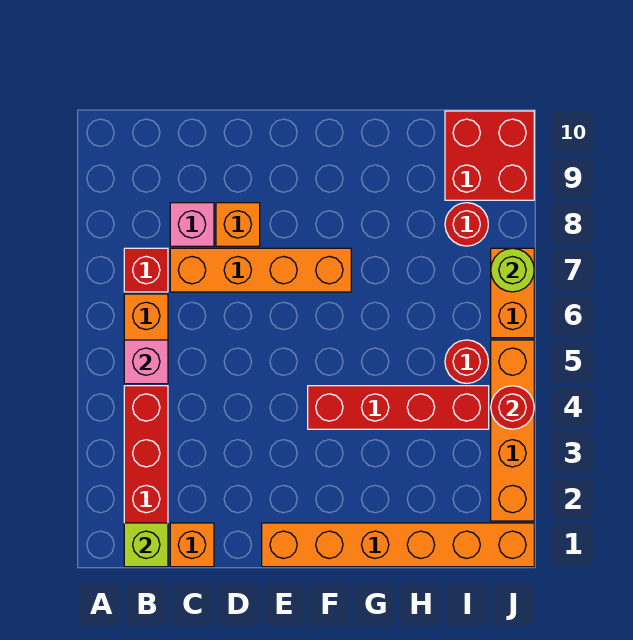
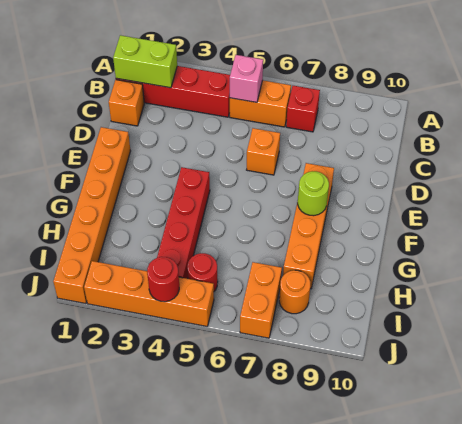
lime 1x1 brick [124,523,168,567] -> lime 1x2 brick [113,35,177,88]
orange 1x4 brick [170,248,351,292] -> orange 1x4 brick moved to [283,163,334,289]
pink 1x1 brick [170,203,214,246] -> none
orange 1x1 brick [216,203,260,246] -> orange 1x1 brick moved to [247,128,280,175]
red 1x1 round brick [445,203,488,246] -> orange 1x1 round brick [279,270,310,314]
red 2x2 brick [445,111,534,200] -> none
orange 1x2 brick [491,248,534,338] -> orange 1x2 brick turned to [240,262,282,338]
lime 1x1 round brick [491,248,534,292] -> lime 1x1 round brick moved to [298,171,329,216]

